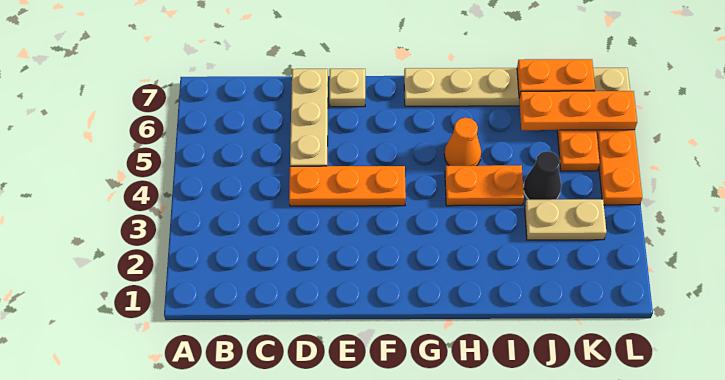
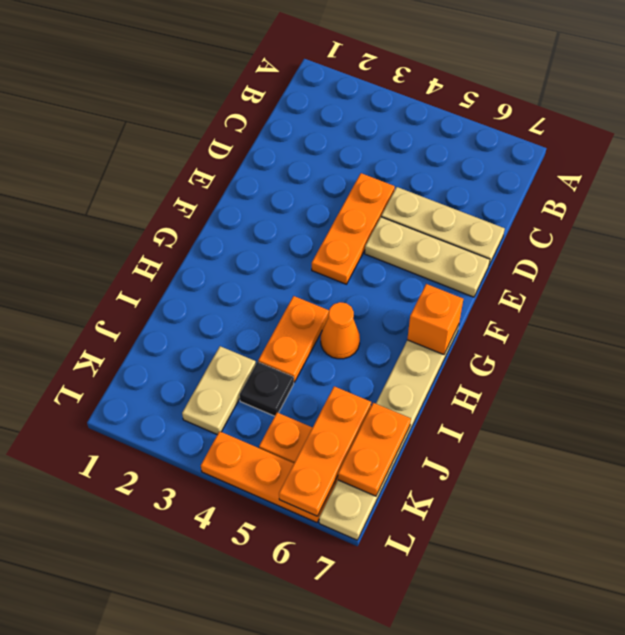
tan 1x1 plate [329,69,365,107] -> tan 1x3 plate [365,217,490,297]
none -> orange 1x1 brick [407,284,463,355]
black 1x1 cone [523,151,561,200] -> black 1x1 plate [240,362,294,416]

